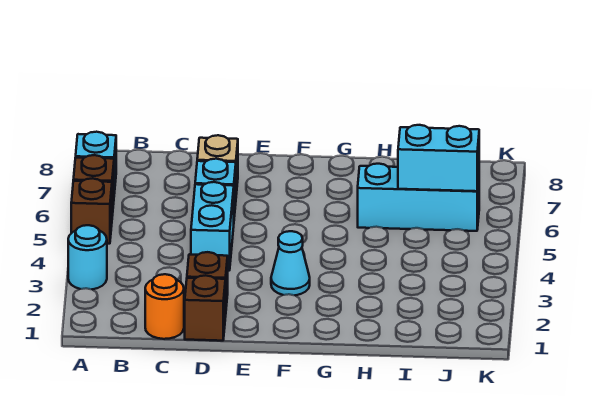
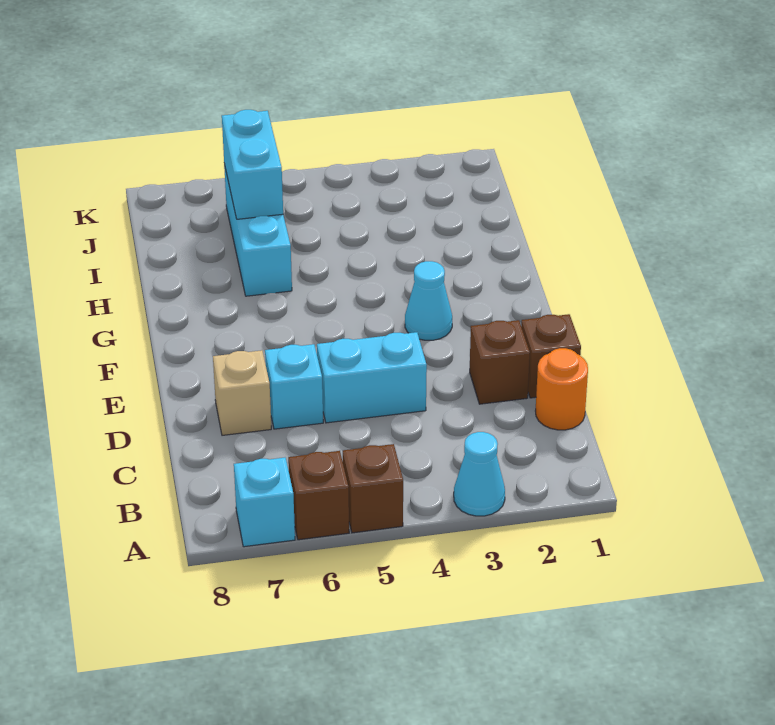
cyan 1x1 round brick [68,225,107,289] -> cyan 1x1 cone [454,432,505,516]

